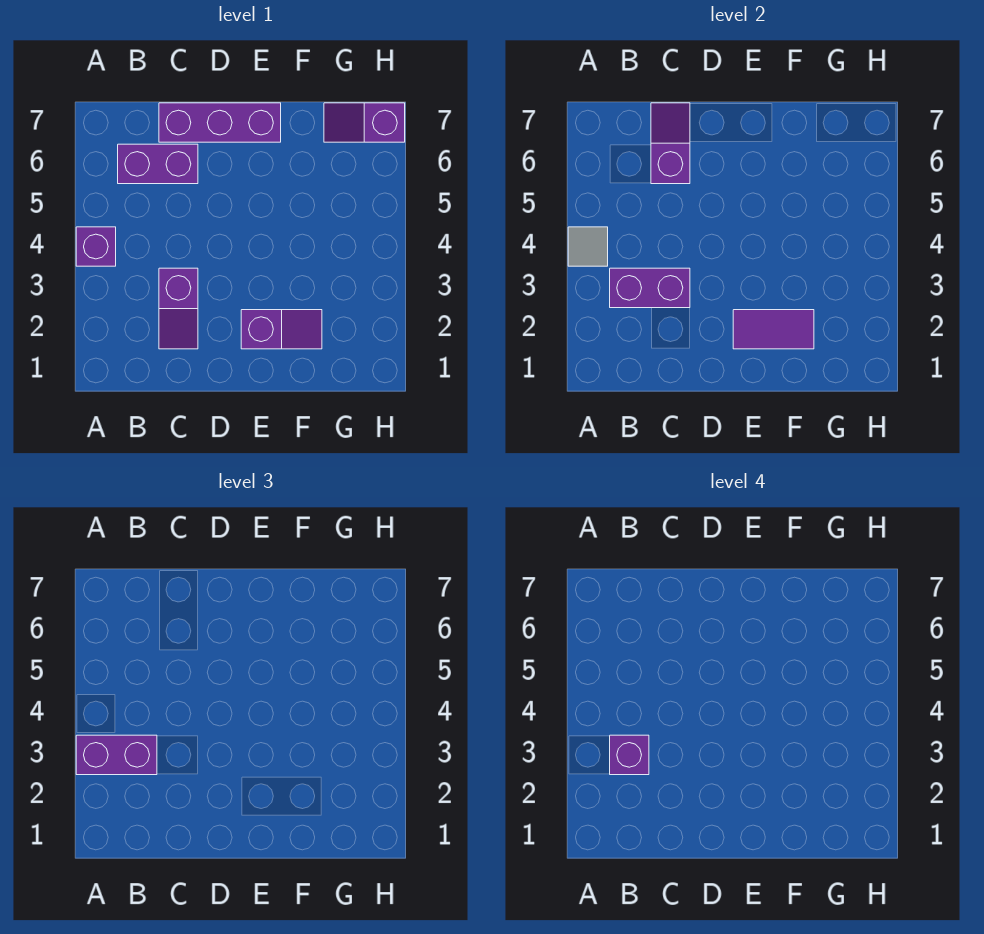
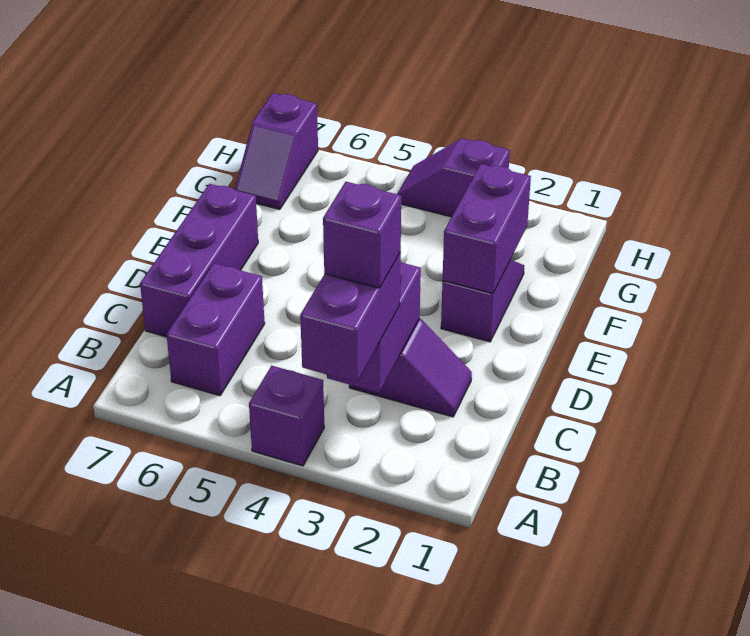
grey 1x1 tile [568,227,608,266] -> none
purple 1x2 slope [651,103,690,184] -> purple 1x2 slope moved to [397,138,510,217]
purple 1x2 tile [733,310,814,349] -> purple 1x2 brick [443,164,531,294]

